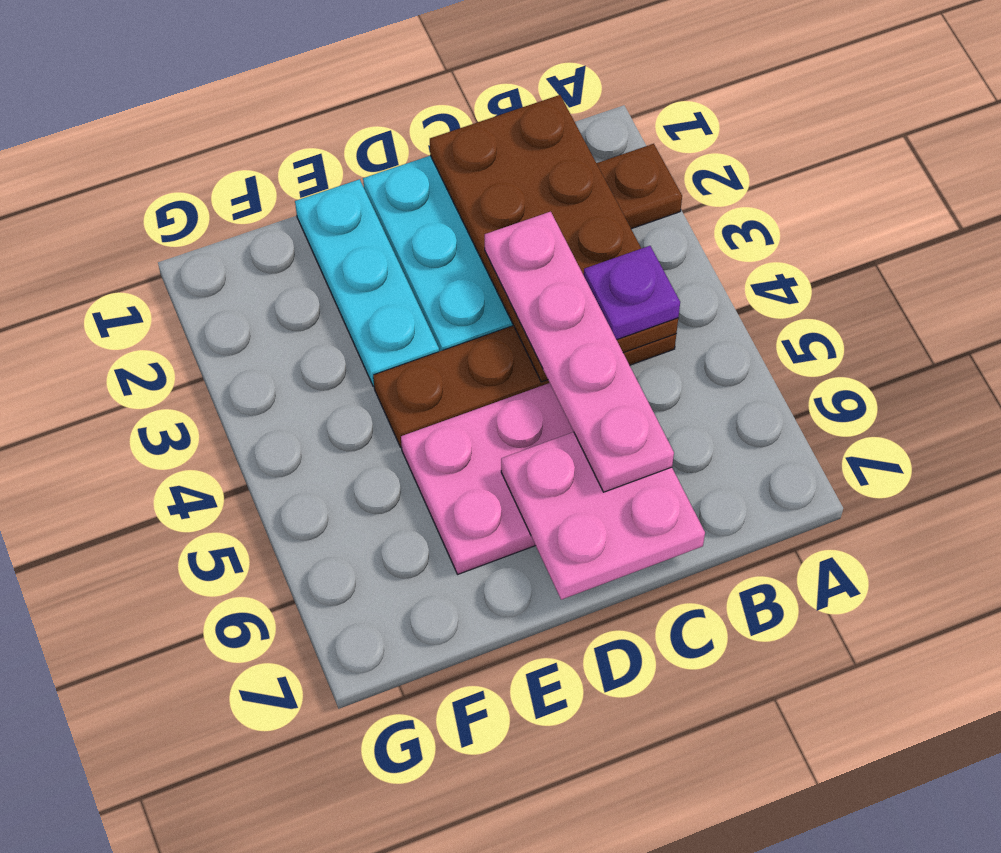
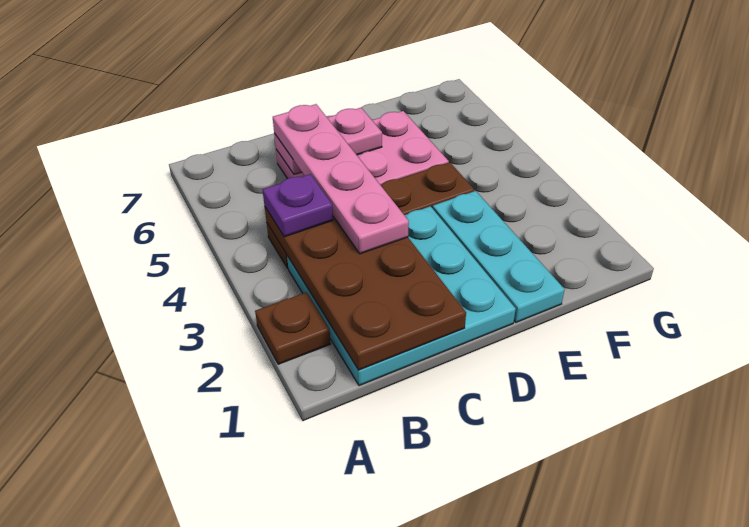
pink 2x2 plate [501,432,705,600] -> pink 1x2 plate [274,108,382,174]

